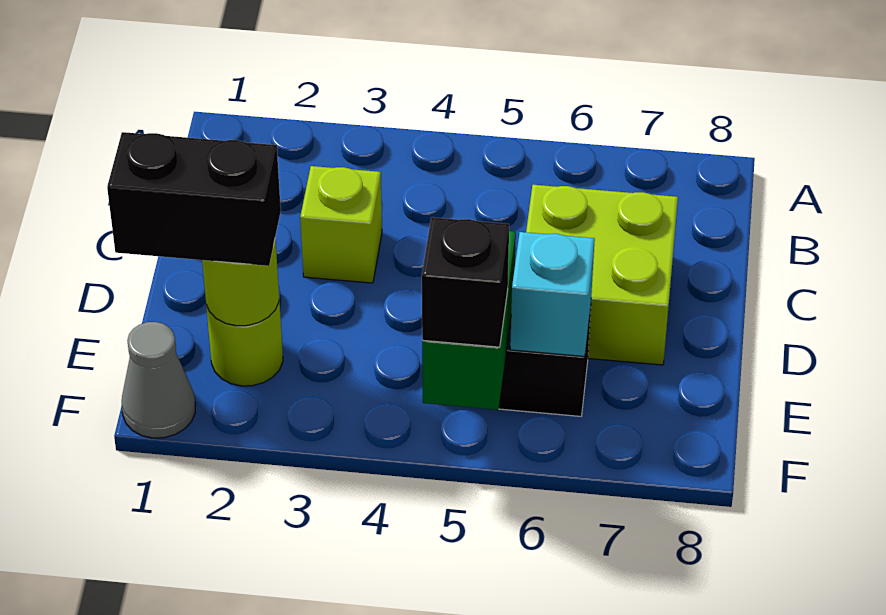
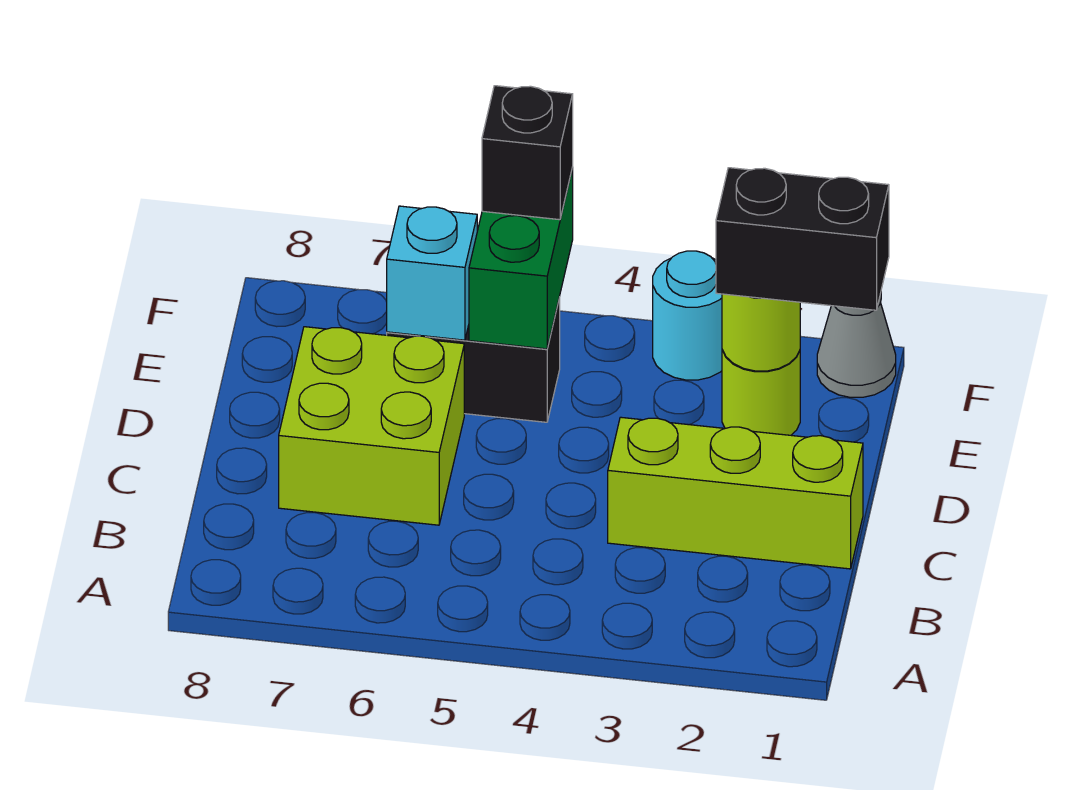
lime 1x1 brick [300,166,382,283] -> lime 1x3 brick [608,417,863,569]
none -> cyan 1x1 round brick [653,251,722,380]

